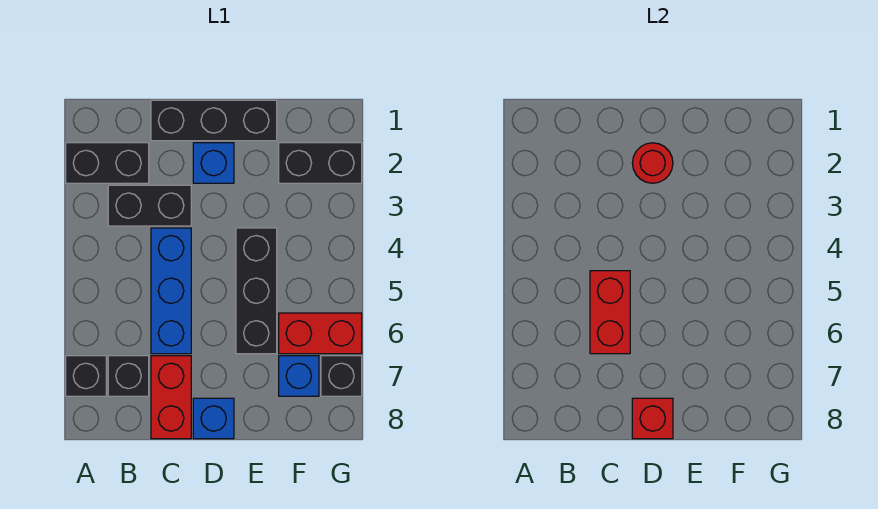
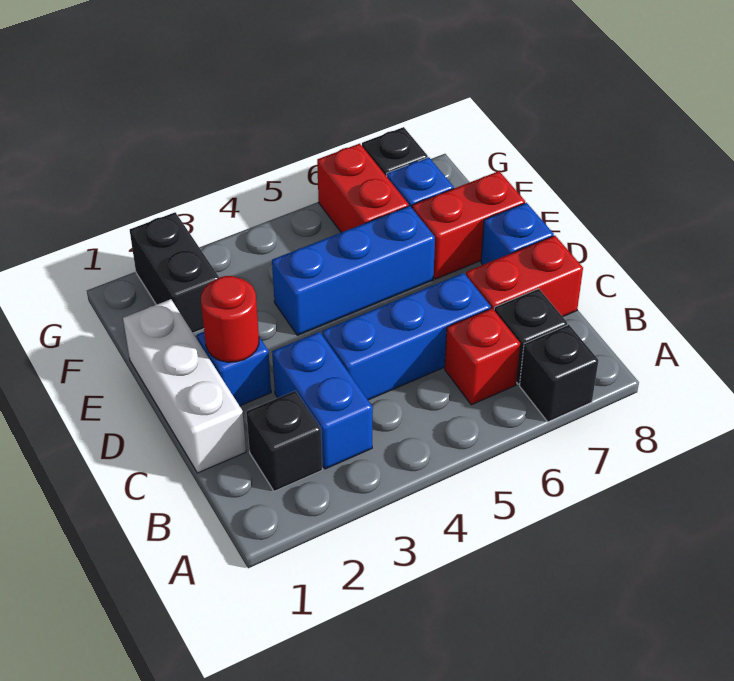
black 1x2 brick [66,143,149,183] -> black 1x1 brick [246,391,322,491]
black 1x2 brick [108,185,191,226] -> blue 1x2 brick [272,332,373,469]
black 1x3 brick [151,100,277,141] -> white 1x3 brick [123,299,246,473]
red 1x2 brick [590,271,630,354] -> red 1x2 brick moved to [412,171,525,279]
red 1x1 brick [632,398,673,439] -> red 1x1 brick moved to [445,308,520,405]
black 1x3 brick [236,228,277,354] -> blue 1x3 brick [272,206,435,335]

